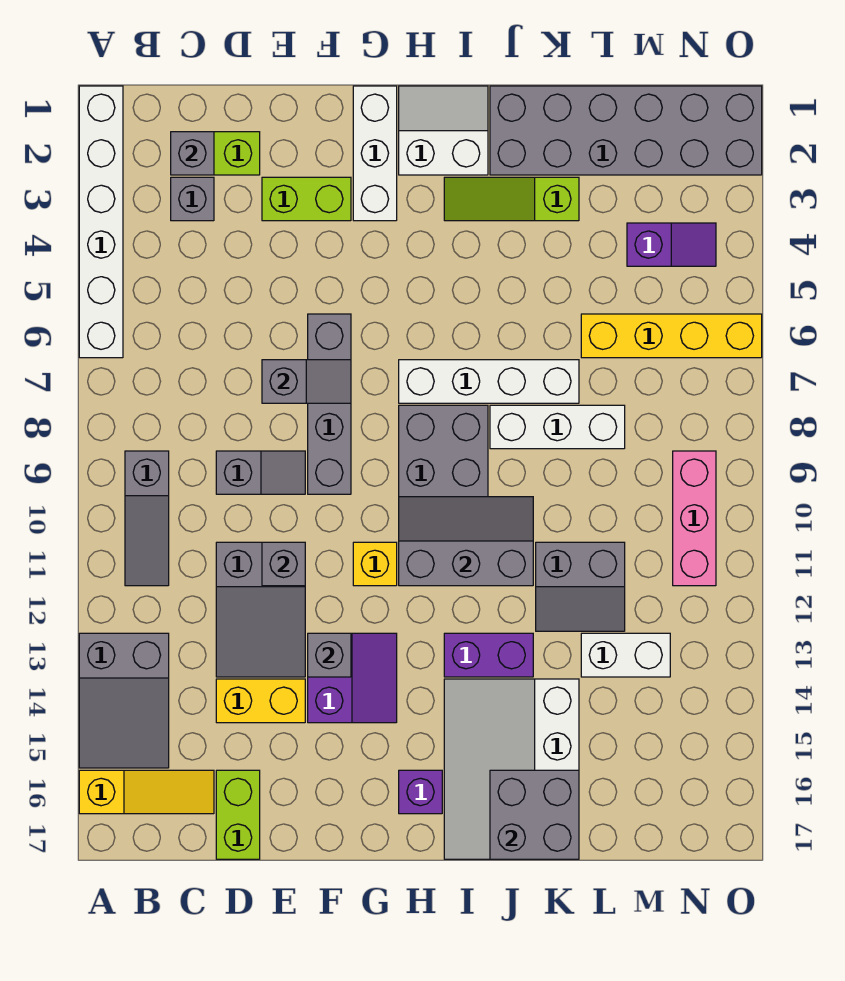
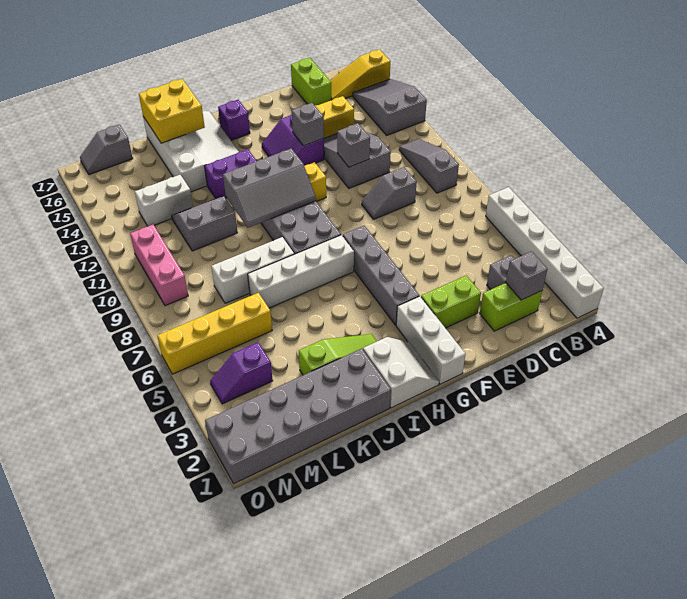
grey 1x2 slope [262,360,351,403] -> grey 1x2 slope moved to [80,124,133,175]
grey 1x4 brick [308,314,351,494] -> grey 1x4 brick moved to [343,226,419,325]
white 2x2 slope [399,86,488,175] -> white 2x2 slope turned to [363,337,439,408]
grey 2x2 brick [490,770,579,859] -> yellow 2x2 brick [139,79,205,143]

